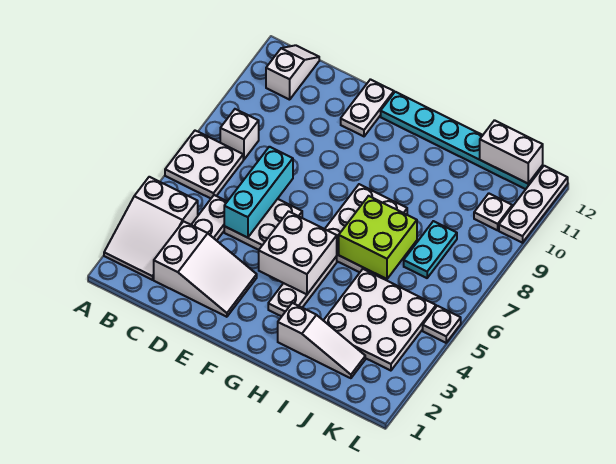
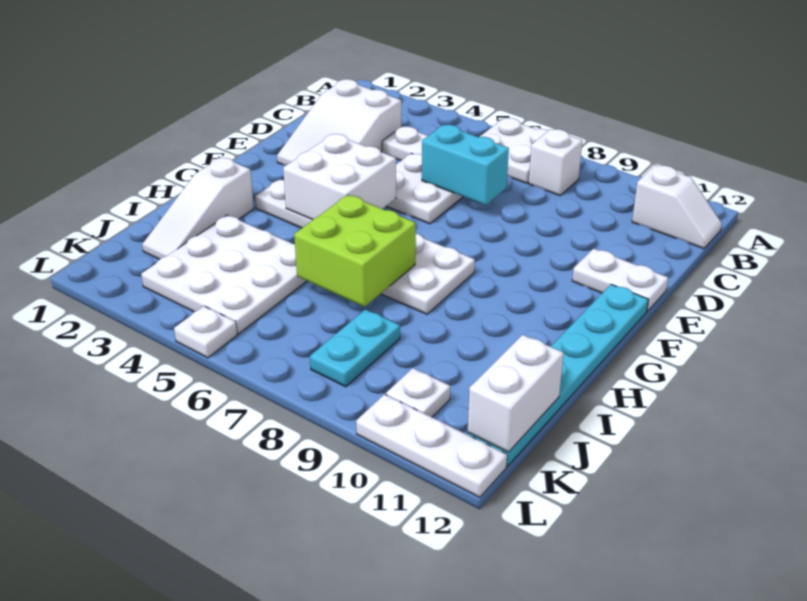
white 2x3 slope [104,177,198,280] -> none
cyan 1x3 brick [224,147,293,238] -> cyan 1x2 brick [422,125,509,205]
cyan 1x2 plate [404,221,457,278] -> cyan 1x2 plate turned to [310,309,400,387]

